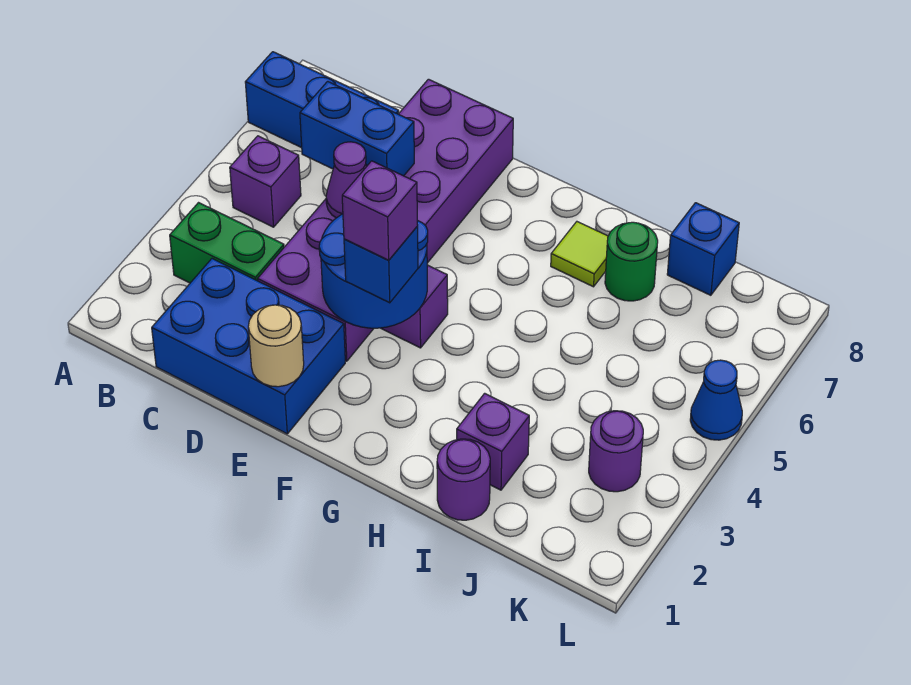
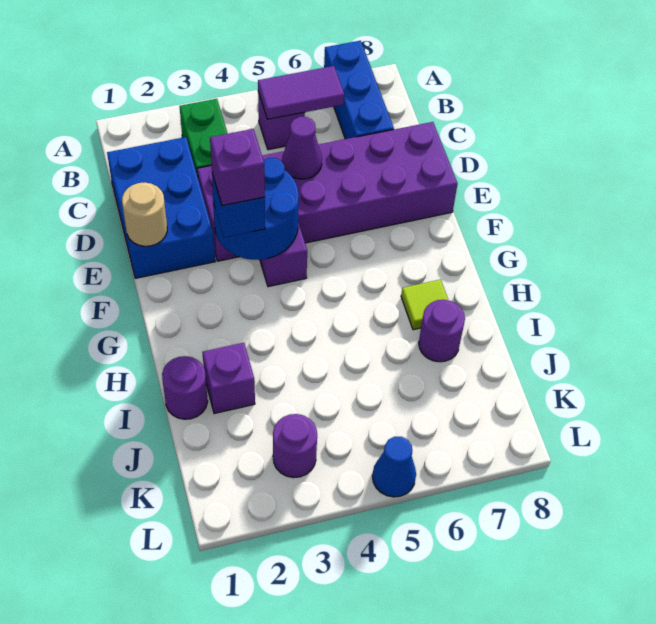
none -> purple 1x2 tile [258,66,344,119]
blue 1x2 brick [300,81,414,176] -> none
green 1x1 round brick [605,222,658,301] -> purple 1x1 round brick [419,300,465,362]
blue 1x1 brick [667,203,739,295] -> none

